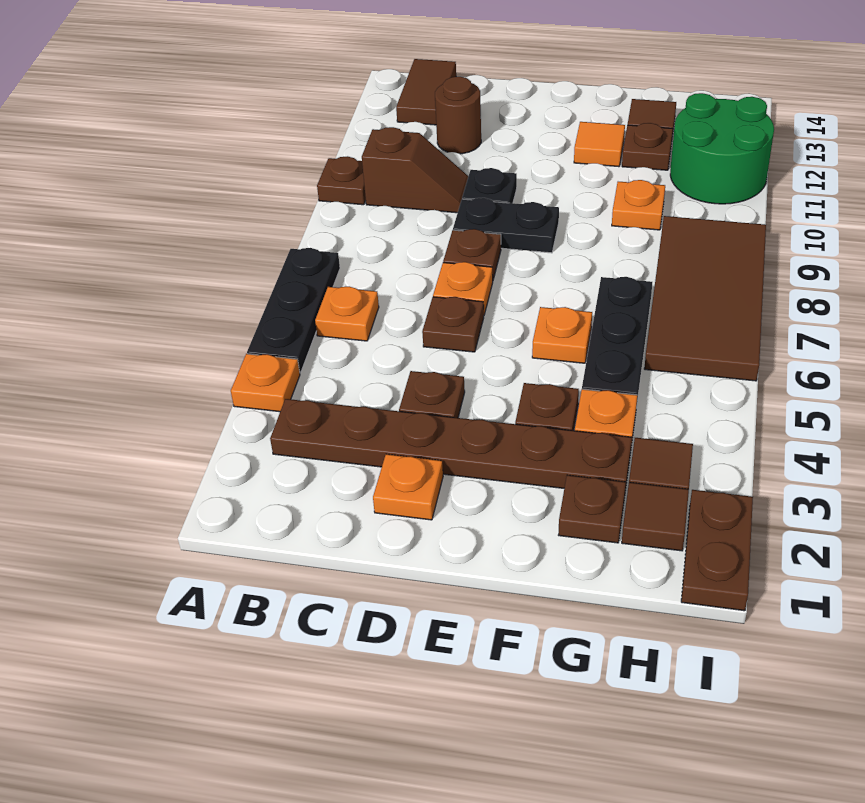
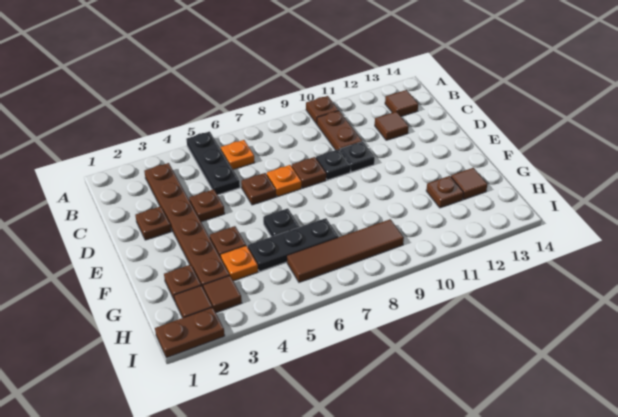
orange 1x1 plate [231,354,300,412] -> none
black 1x3 plate [247,248,340,373] -> black 1x3 plate turned to [186,131,240,195]
brown 1x2 slope [362,127,468,213] -> brown 1x2 plate [317,111,362,150]
brown 1x2 tile [396,59,456,125] -> brown 1x1 tile [385,90,418,116]
brown 1x1 round brick [435,77,481,154] -> brown 1x1 tile [375,112,409,140]
orange 1x1 plate [373,454,443,520] -> brown 1x1 plate [135,206,171,240]
black 1x2 plate [453,198,559,253] -> black 1x1 plate [316,149,351,180]
orange 1x1 plate [532,307,592,363] -> black 1x1 plate [263,208,300,237]
orange 1x1 tile [574,122,625,167] -> none
orange 1x1 plate [612,180,665,230] -> none
brown 2x4 tile [644,216,766,381] -> brown 1x4 tile [287,219,404,282]
green 2x2 round brick [670,93,774,204] -> none

